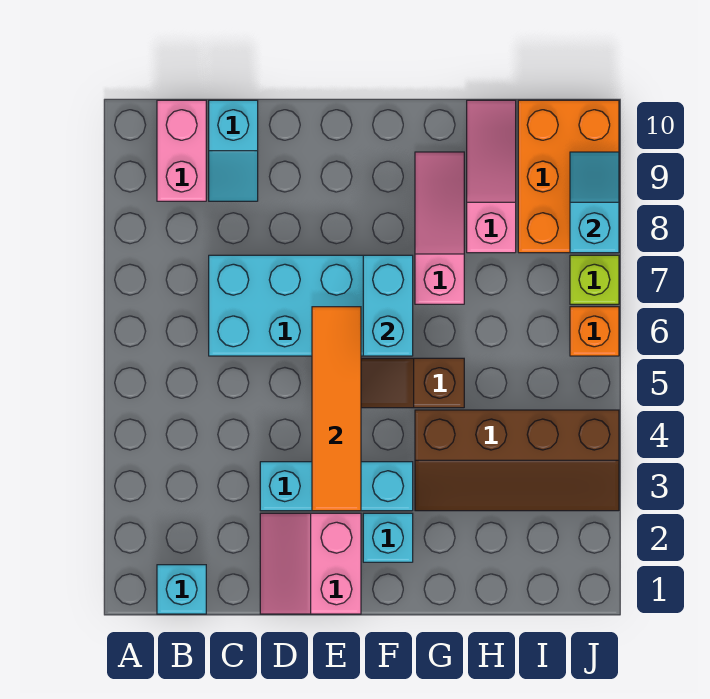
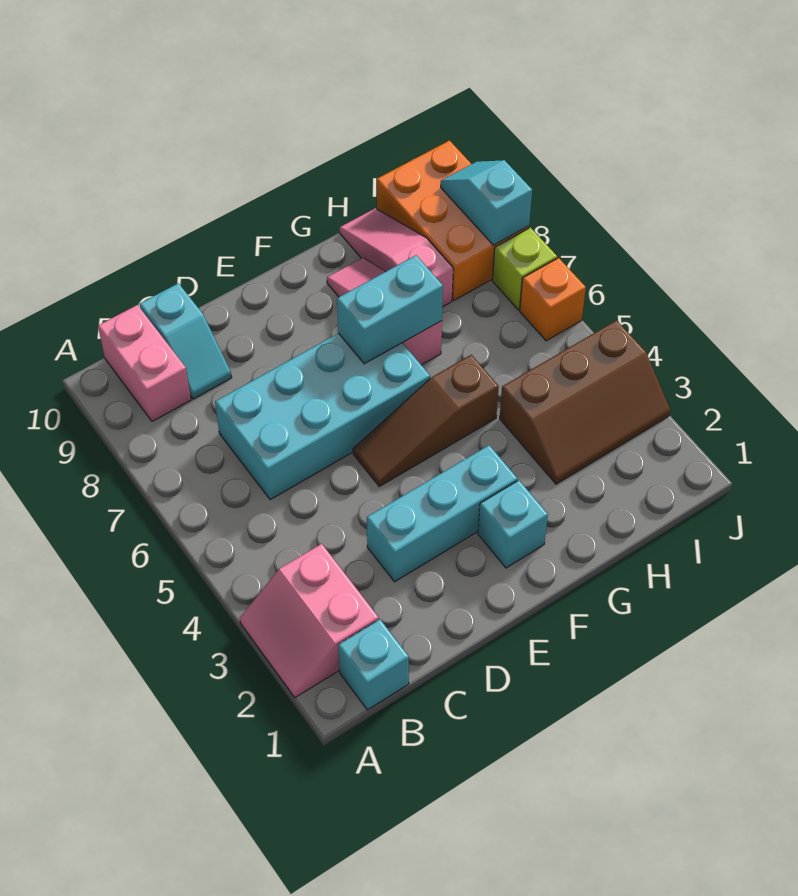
pink 2x2 slope [260,513,361,614] -> pink 2x2 slope moved to [240,544,379,698]
orange 1x4 tile [312,307,361,511] -> none
cyan 1x2 brick [363,255,413,356] -> cyan 1x2 brick turned to [337,255,443,364]
brown 2x4 slope [415,410,619,511] -> brown 2x3 slope [500,320,670,484]

